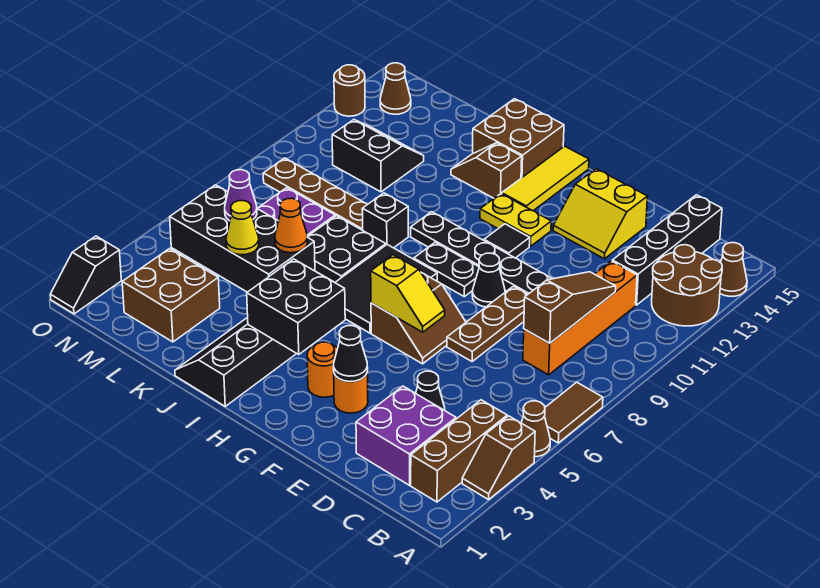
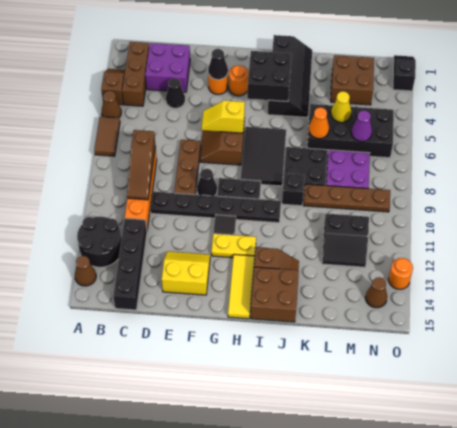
brown 2x2 round brick [652,245,722,326] -> black 2x2 round brick [77,217,122,267]
brown 1x1 round brick [334,65,365,116] -> orange 1x1 round brick [389,258,413,289]

